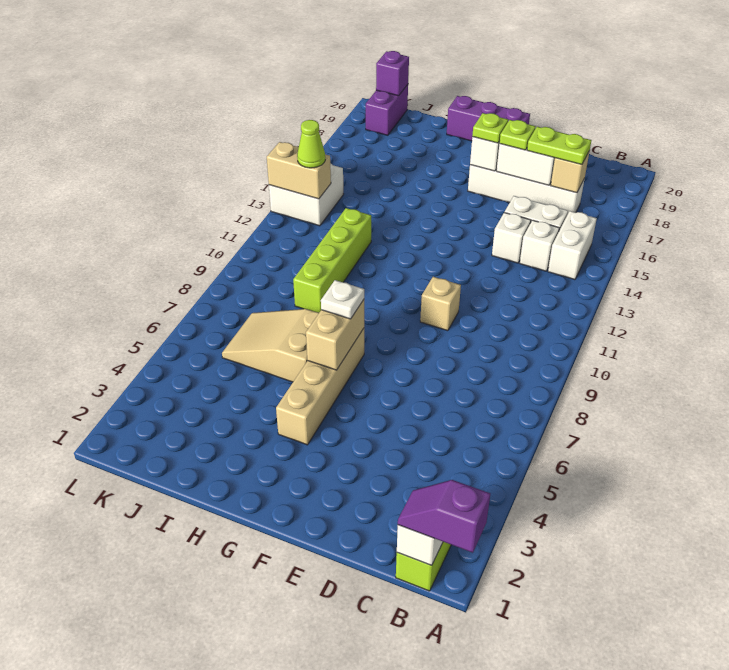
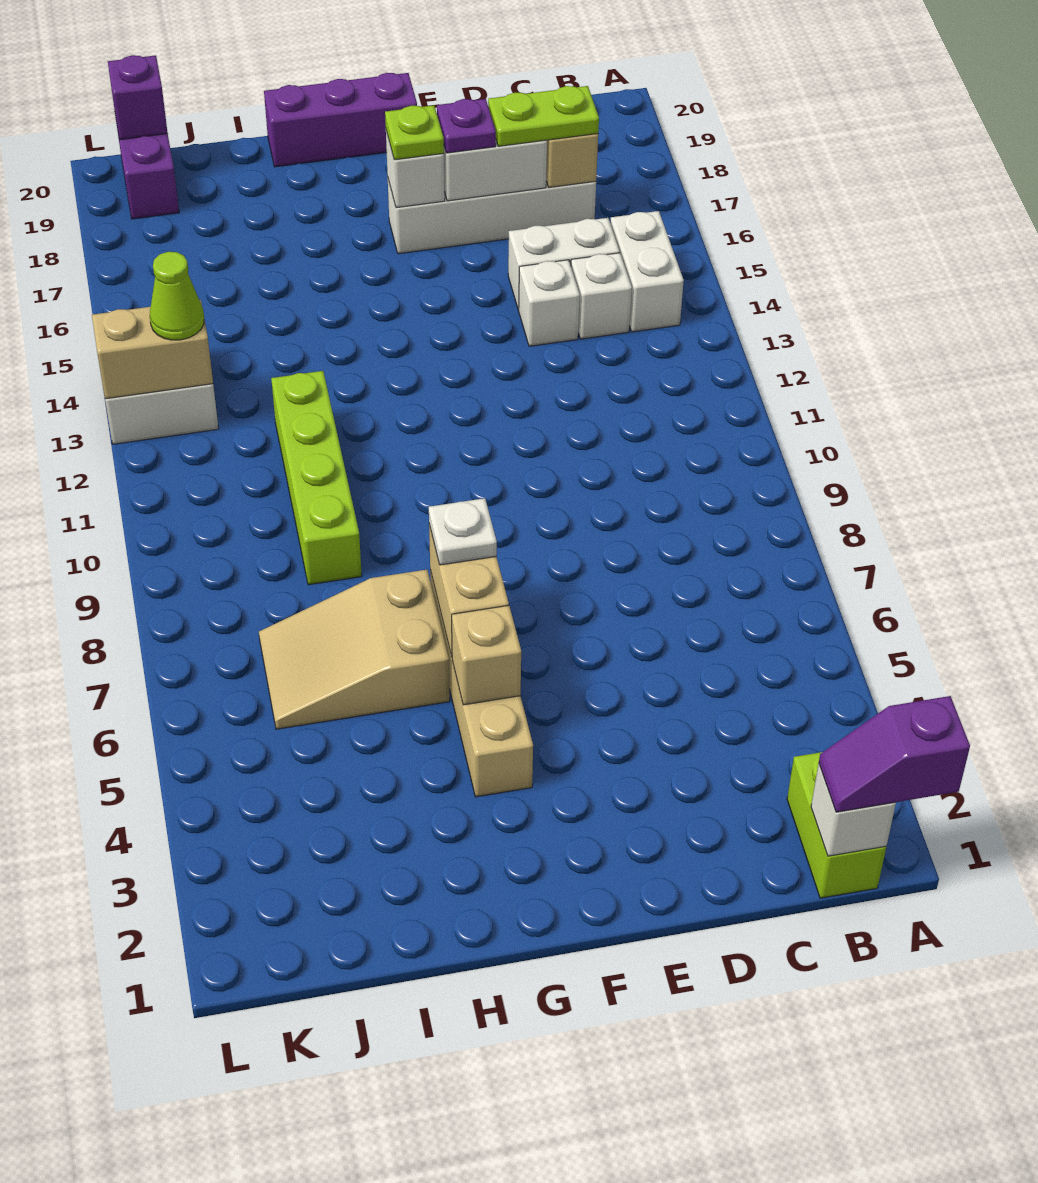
tan 1x1 brick [420,277,461,331] -> tan 1x1 brick moved to [452,605,521,705]
lime 1x1 plate [500,120,536,150] -> purple 1x1 plate [437,99,496,153]

